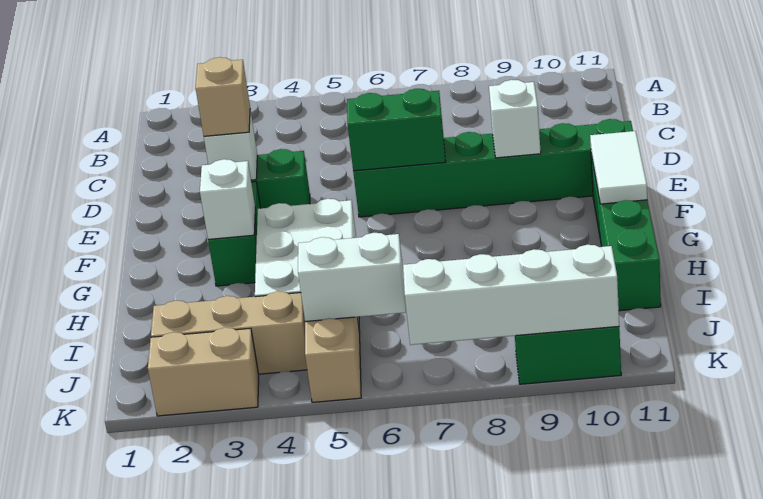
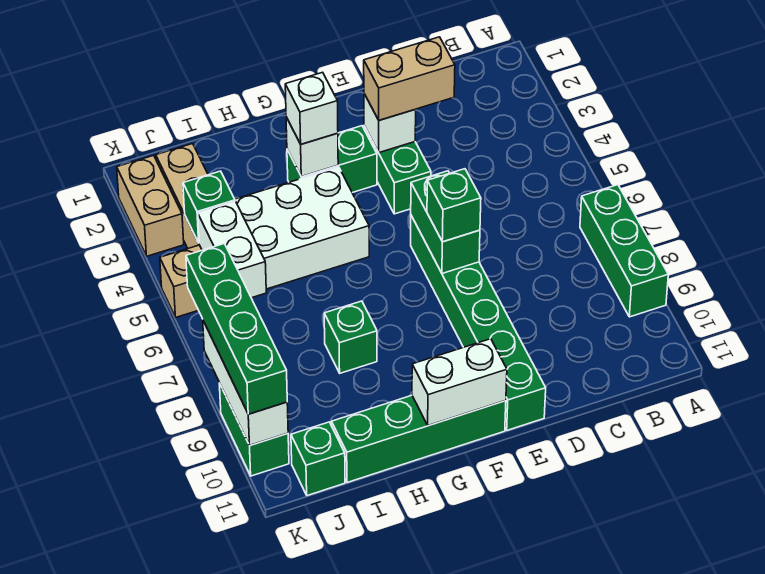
none -> green 1x3 brick [580,185,668,317]
tan 1x1 brick [196,57,250,136] -> tan 1x2 brick [364,37,455,120]
none -> green 1x1 brick [427,169,481,242]
white 1x1 brick [489,80,541,158] -> white 1x1 brick moved to [285,72,338,144]
white 1x2 tile [590,131,647,204] -> white 1x2 brick [412,339,507,426]
none -> green 1x1 brick [324,301,377,373]
none -> green 1x1 brick [183,171,235,243]
none -> green 1x1 brick [291,422,345,496]
white 1x4 brick [403,245,619,345] -> white 1x3 brick [203,321,288,446]
none -> green 1x4 brick [186,244,287,414]

